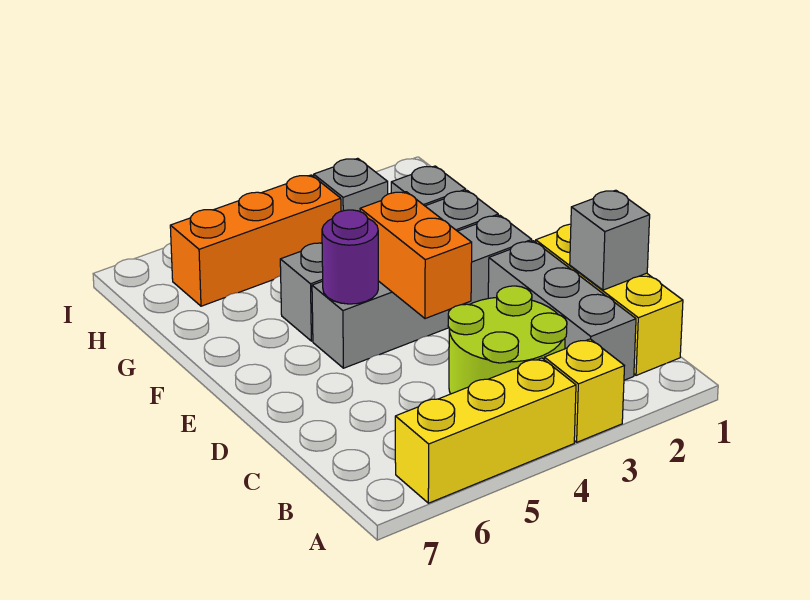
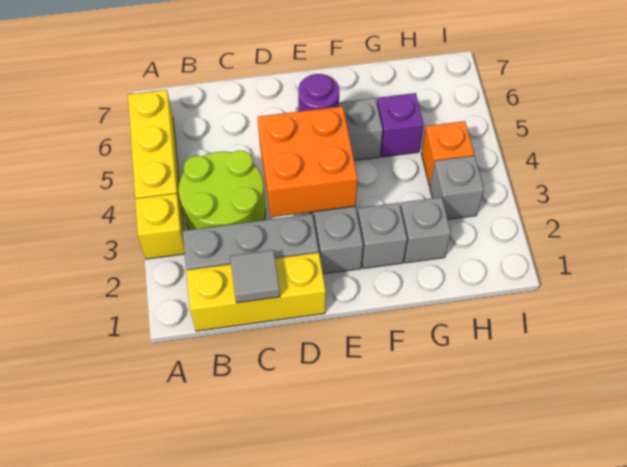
grey 1x1 brick [570,190,650,290] -> grey 1x1 tile [230,250,280,303]
orange 1x2 brick [360,192,472,319] -> orange 2x2 brick [258,106,358,217]
none -> purple 1x1 brick [377,93,424,157]
orange 1x3 brick [170,175,341,306] -> orange 1x1 brick [421,121,474,186]

